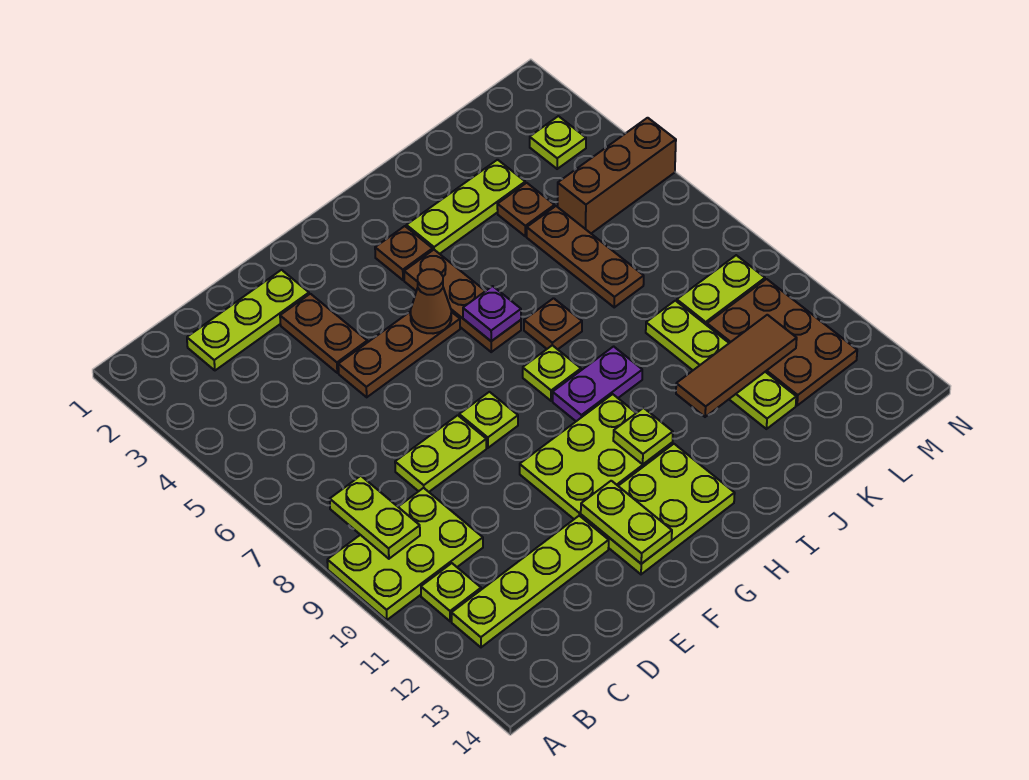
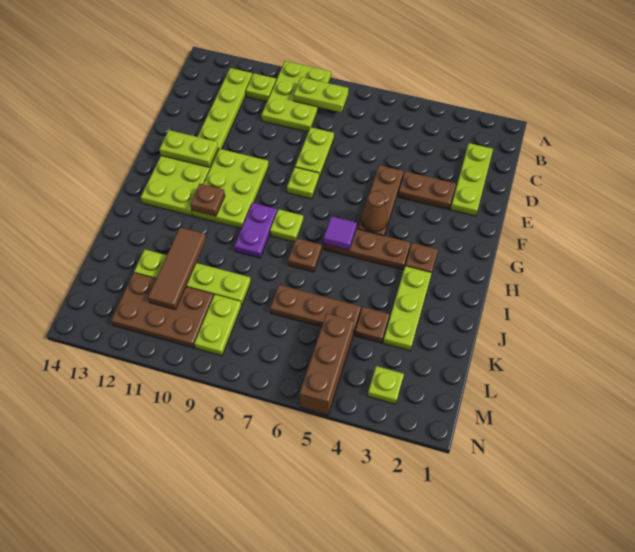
purple 1x1 plate [463,286,521,341] -> purple 1x1 tile [323,216,357,250]
lime 1x1 plate [613,408,673,464] -> brown 1x1 plate [190,184,225,216]

